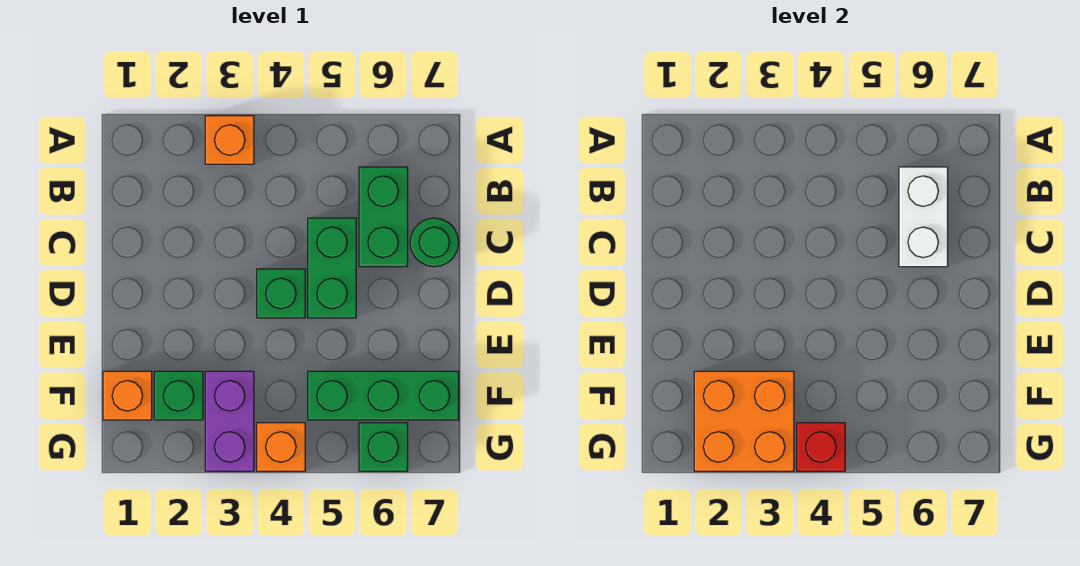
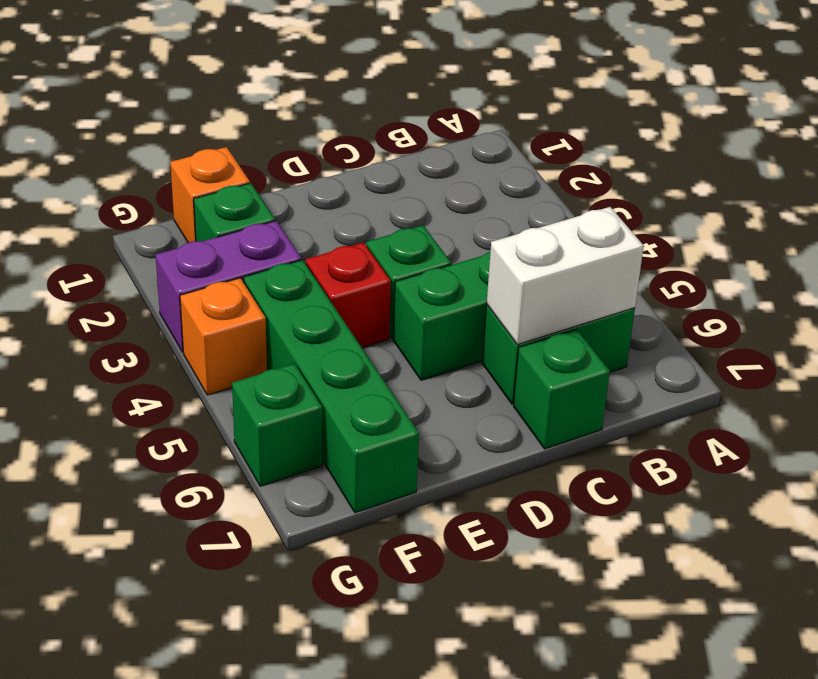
orange 1x1 brick [205,116,254,164] -> none
green 1x1 round brick [410,218,459,267] -> green 1x1 brick [513,329,610,449]
orange 2x2 brick [694,371,794,471] -> none
green 1x3 brick [308,371,459,420] -> green 1x4 brick [244,260,419,513]
red 1x1 brick [797,423,845,471] -> red 1x1 brick moved to [306,243,391,348]

